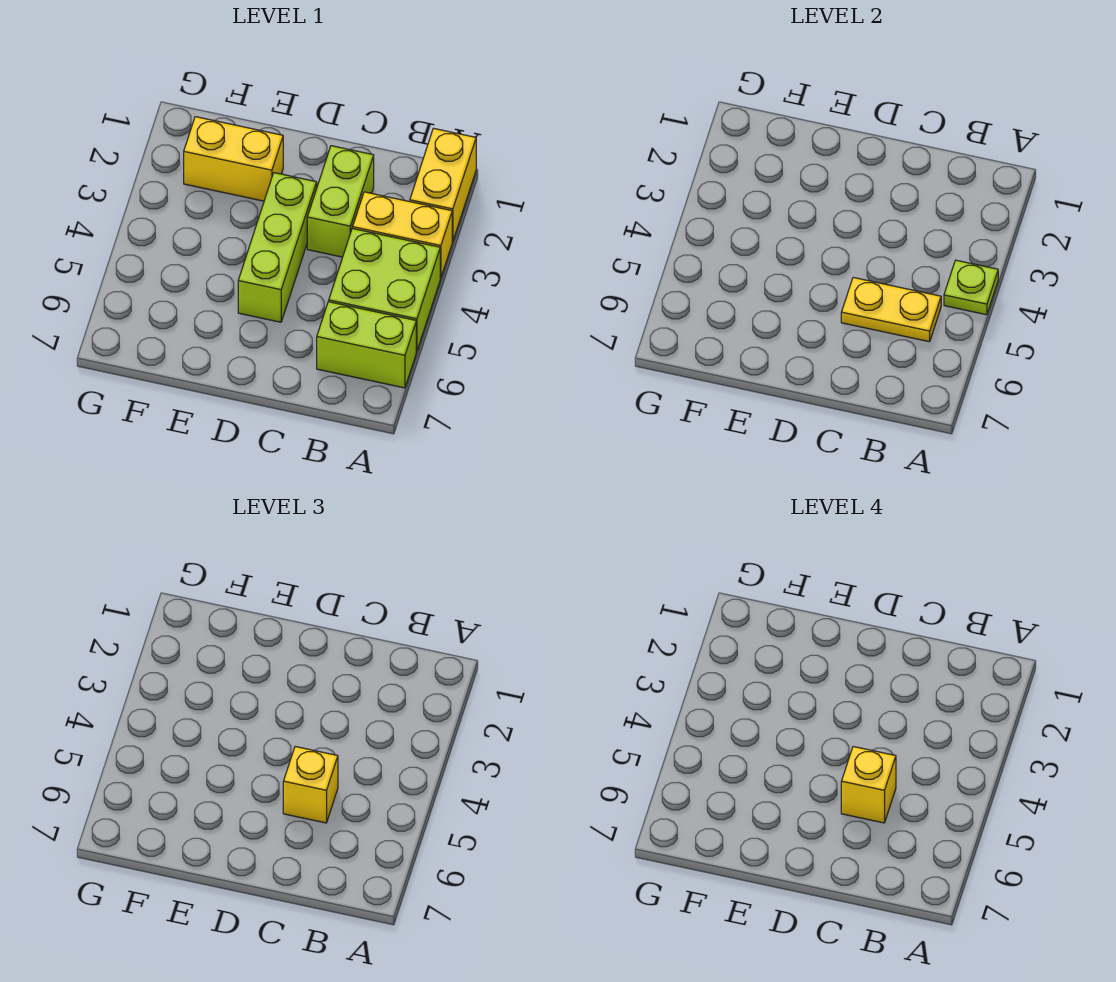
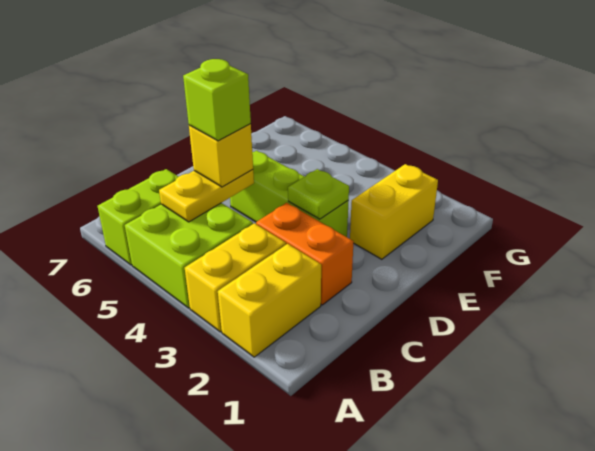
yellow 1x2 brick [410,128,476,242] -> yellow 1x2 brick turned to [218,244,321,357]
lime 1x1 plate [944,260,998,315] -> lime 1x1 plate moved to [288,169,349,219]
lime 1x2 brick [307,146,374,257] -> orange 1x2 brick [256,203,354,305]
yellow 1x1 brick [841,747,896,823] -> lime 1x1 brick [183,59,251,141]

